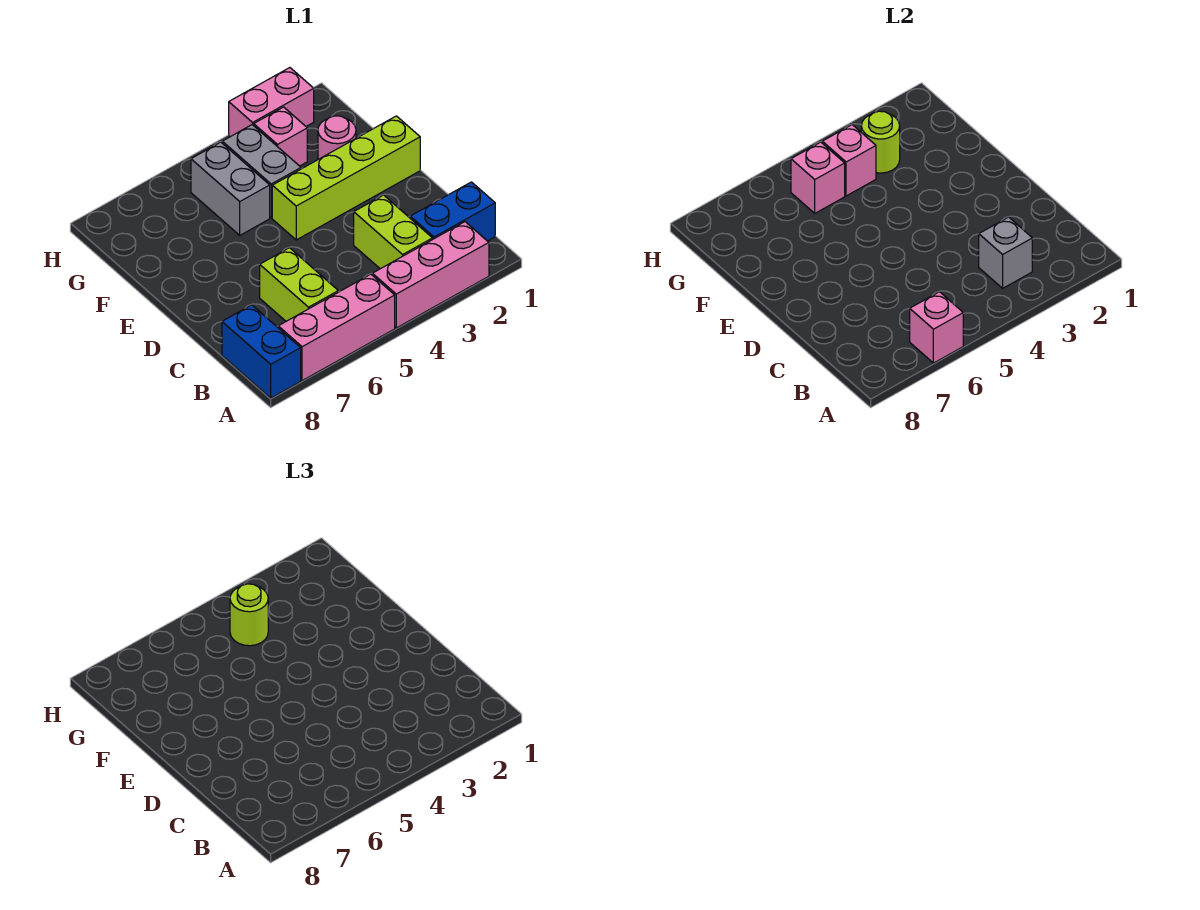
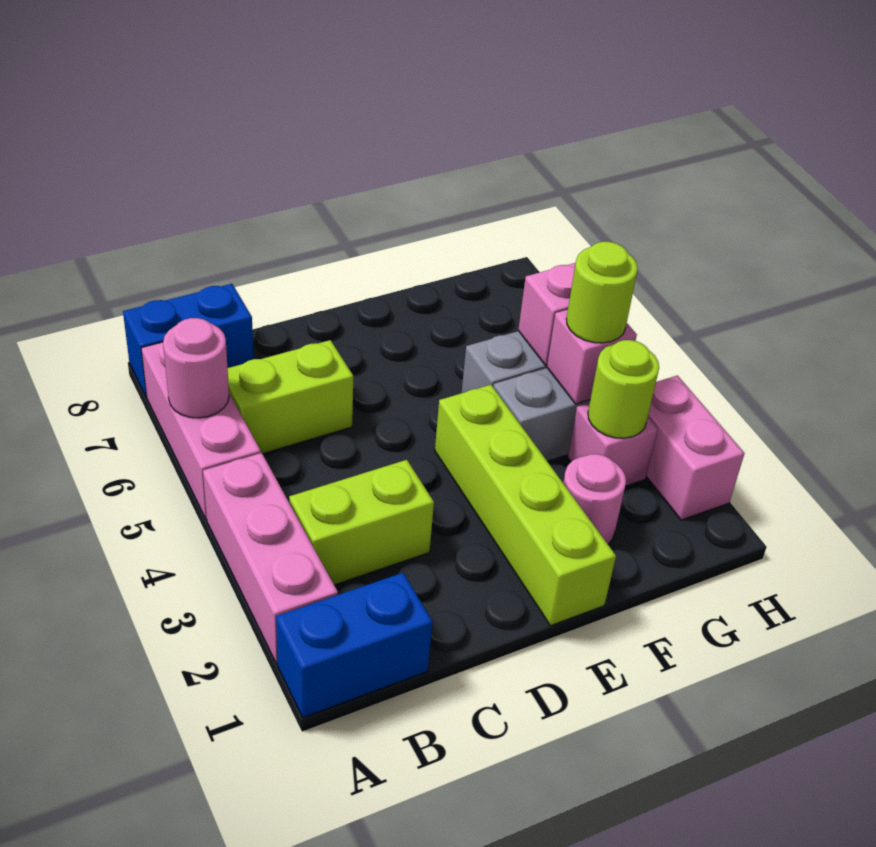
pink 1x1 brick [910,292,963,363] -> pink 1x1 round brick [163,318,229,418]
blue 1x2 brick [410,182,495,241] -> blue 1x2 brick turned to [276,573,433,718]
grey 1x1 brick [979,217,1032,288] -> none

